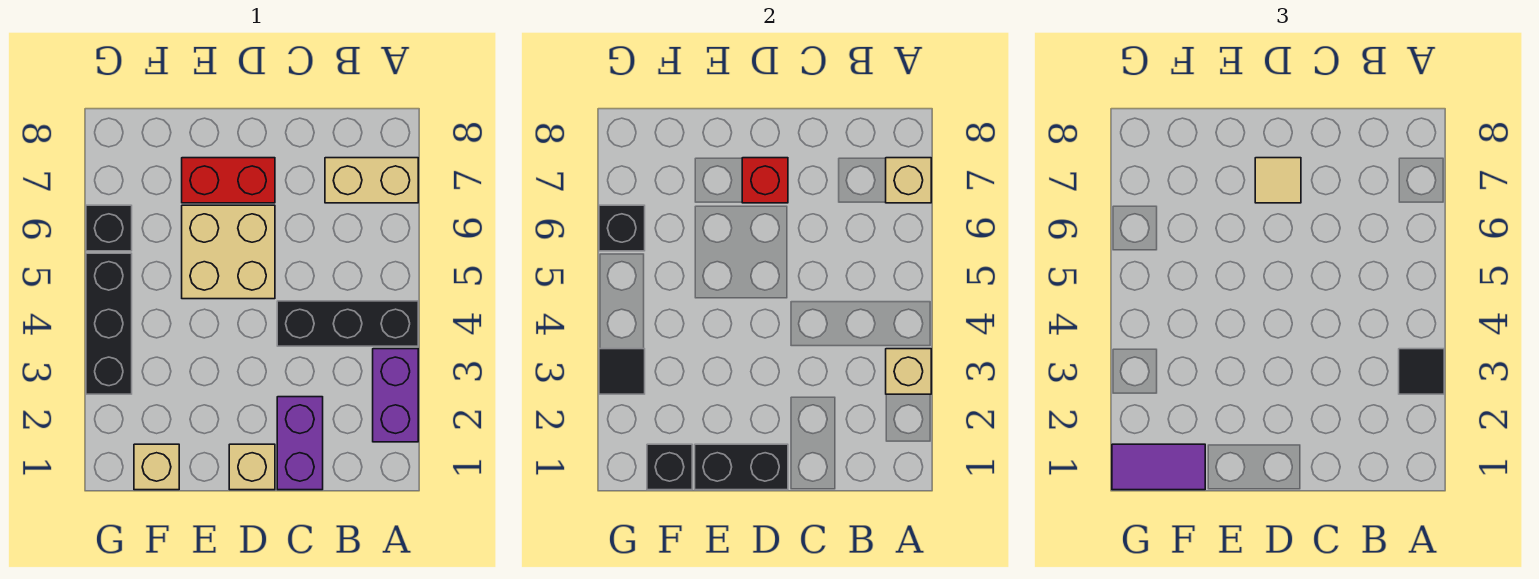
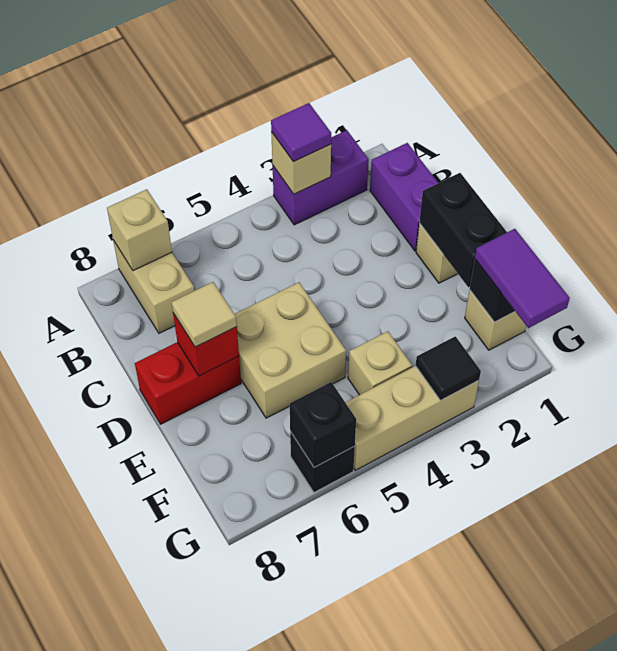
black 1x1 tile [1399,349,1444,394] -> purple 1x1 tile [271,103,331,162]
black 1x3 brick [277,301,418,346] -> none
purple 1x2 brick [277,397,323,490] -> purple 1x2 brick turned to [370,143,438,251]
red 1x2 brick [182,158,275,203] -> red 1x2 brick turned to [135,342,241,424]
none -> tan 1x1 brick [348,331,412,395]
black 1x3 brick [86,253,132,394] -> tan 1x3 brick [345,366,479,470]

